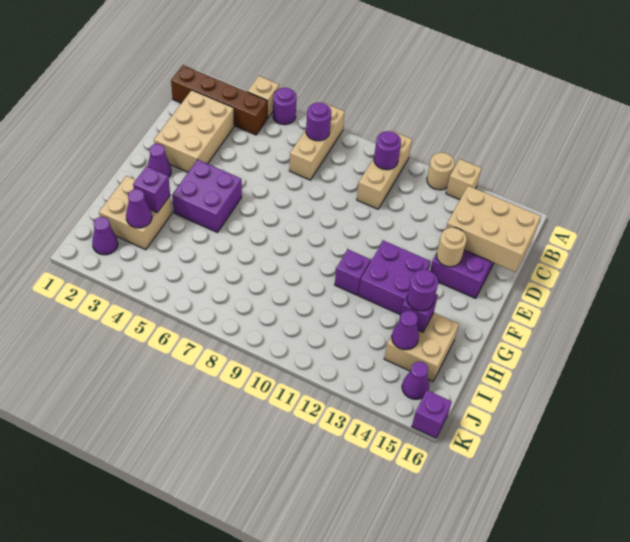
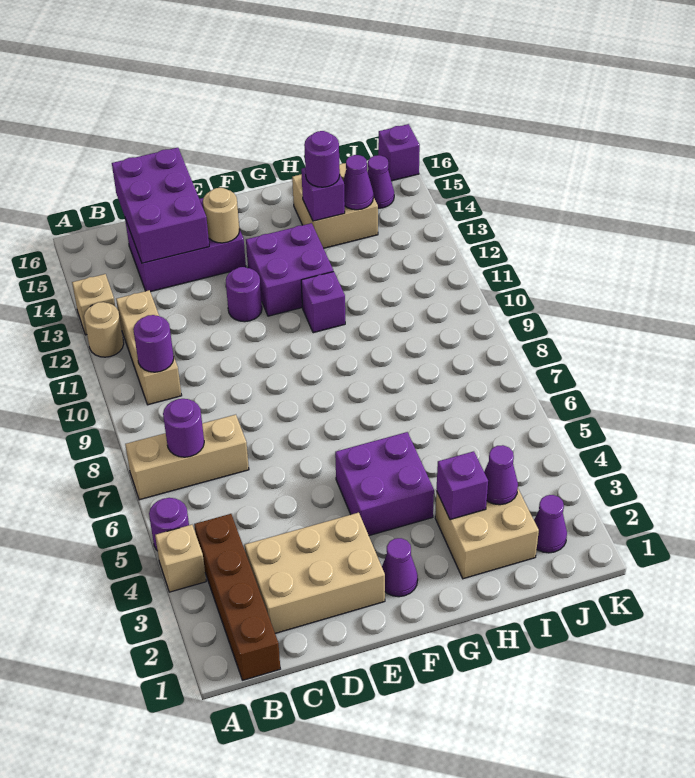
tan 1x3 brick [357,131,412,209] -> tan 1x3 brick turned to [116,290,182,405]
tan 2x3 brick [446,186,541,272] -> purple 2x3 brick [112,148,209,263]
none -> purple 1x1 round brick [226,267,262,322]

